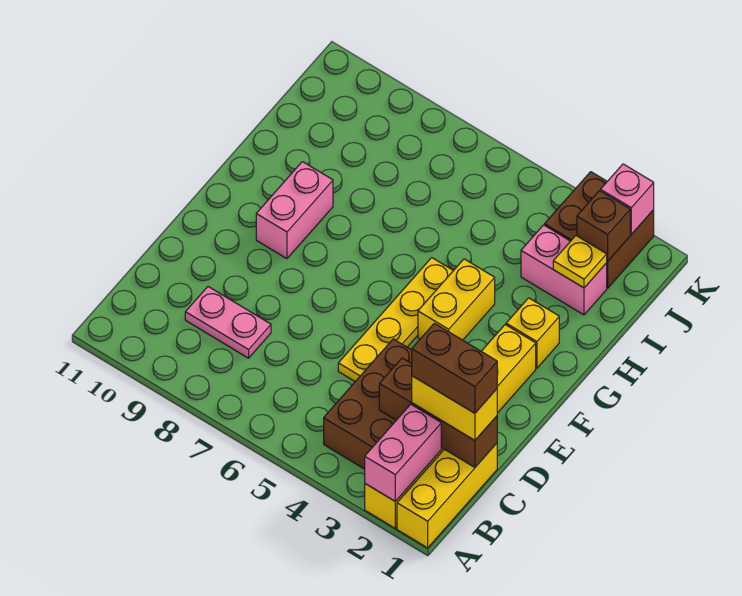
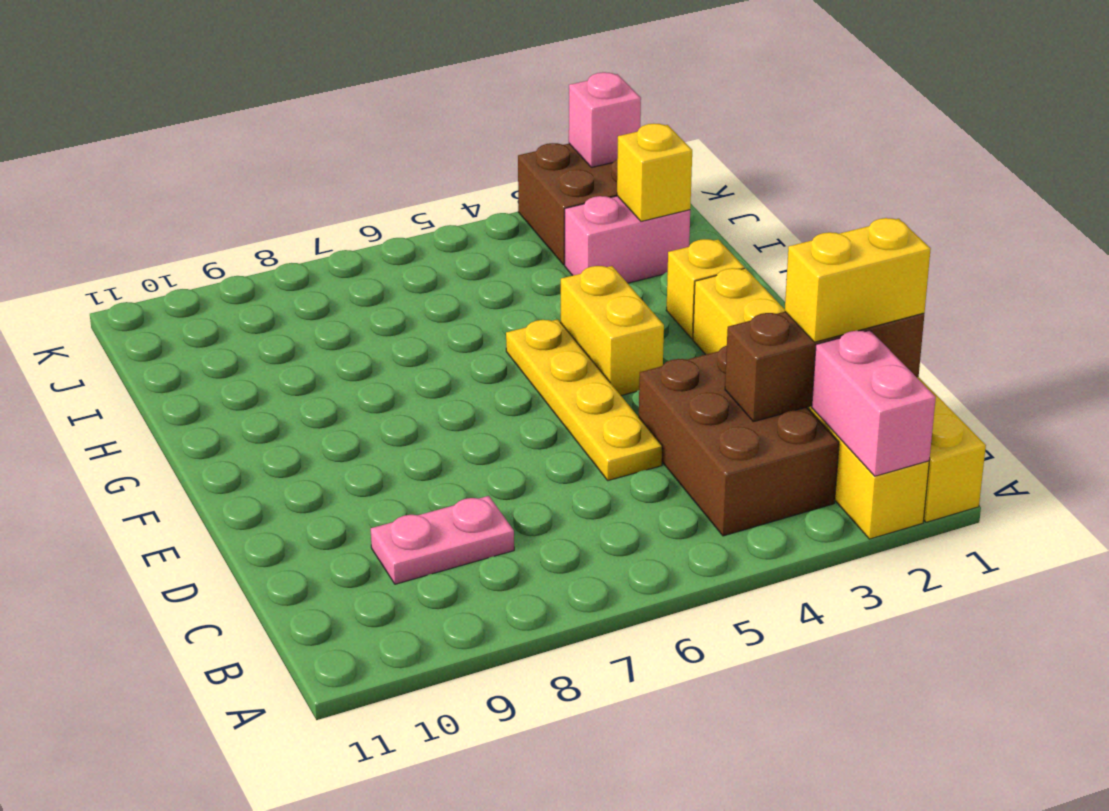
brown 1x2 brick [412,323,497,413] -> none
pink 1x2 brick [256,162,333,259] -> none
yellow 1x1 plate [553,236,607,288] -> yellow 1x1 brick [617,124,692,221]
brown 1x1 brick [577,191,630,261] -> none

